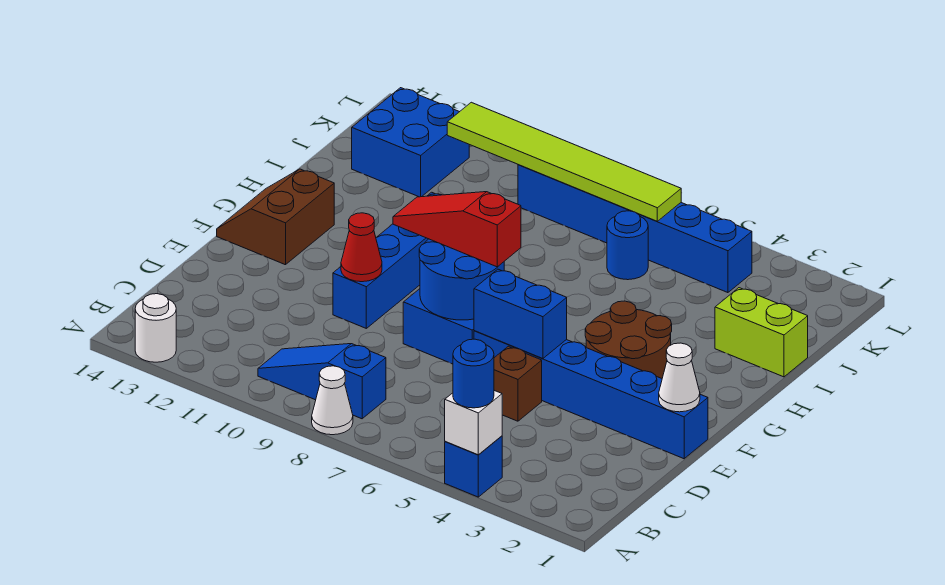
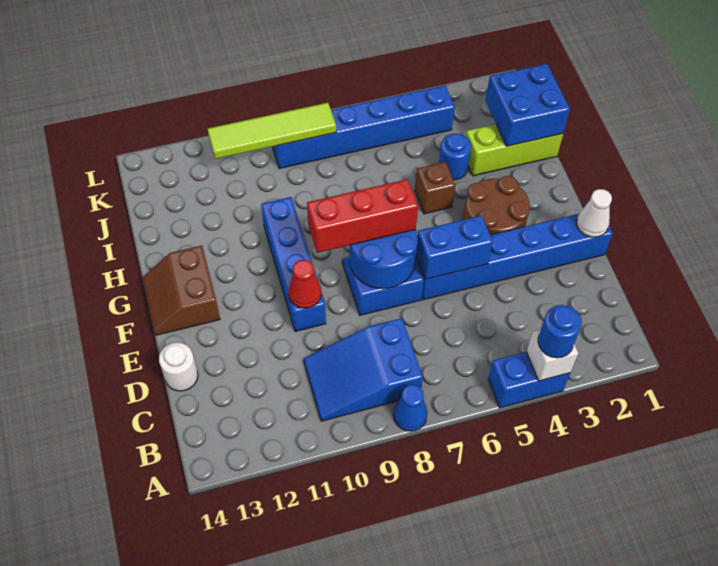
blue 1x1 brick [445,436,502,497] -> blue 1x2 brick [488,352,570,408]
white 1x1 cone [312,366,353,435] -> blue 1x1 cone [394,385,427,431]
white 1x1 round brick [135,294,176,362] -> white 1x1 round brick moved to [159,342,198,391]
blue 1x3 slope [258,344,386,419] -> blue 2x3 slope [304,318,423,421]
brown 1x1 brick [494,346,542,421] -> brown 1x1 brick moved to [415,162,455,214]
red 1x3 slope [393,192,521,267] -> red 1x3 brick [307,179,418,253]
lime 1x2 brick [715,288,808,377] -> lime 1x3 brick [466,124,563,176]
blue 1x1 round brick [607,211,648,280] -> blue 1x1 round brick moved to [439,134,471,180]
blue 2x2 brick [352,88,469,197] -> blue 2x2 brick moved to [486,64,570,146]
lime 1x6 tile [447,102,681,221] -> lime 1x4 tile [208,103,336,159]

